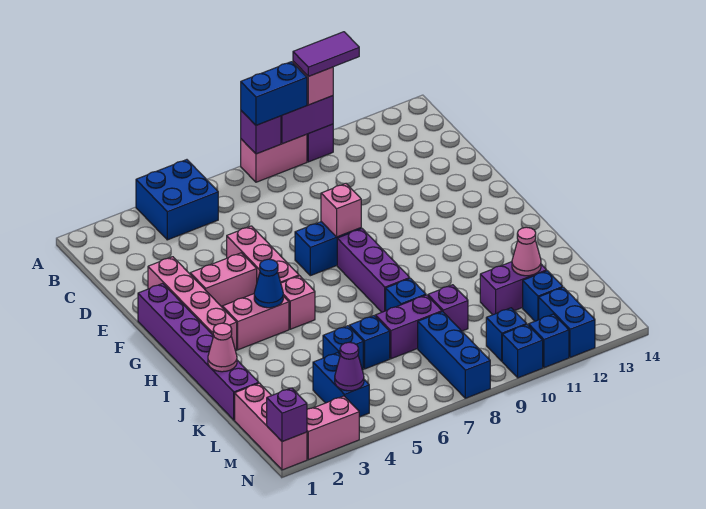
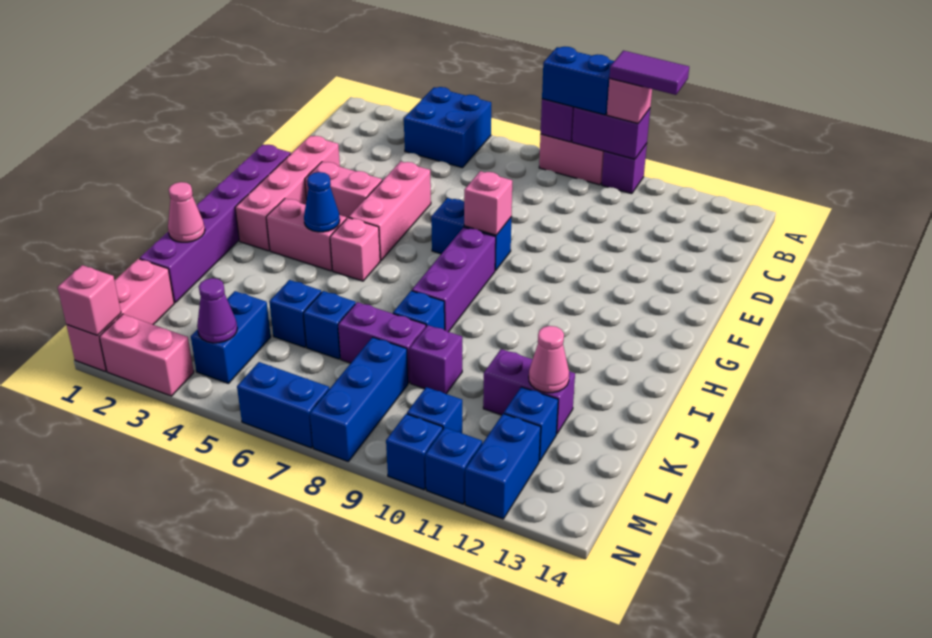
purple 1x1 brick [267,388,307,442] -> pink 1x1 brick [58,265,121,336]
none -> blue 1x2 brick [237,362,329,448]

